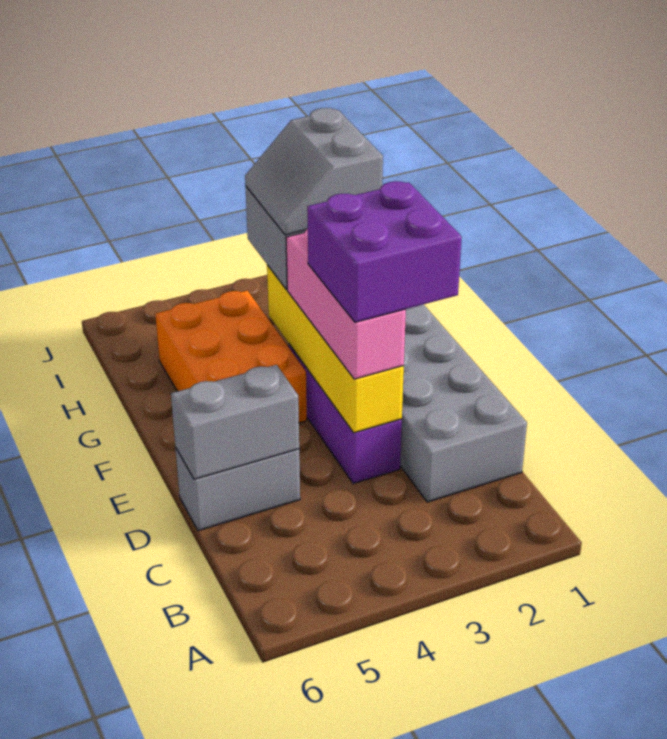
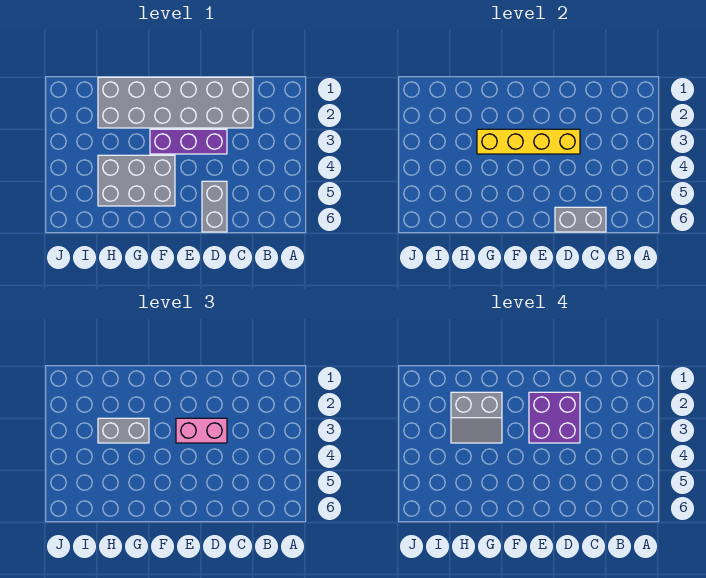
pink 1x3 brick [286,229,406,379] -> pink 1x2 brick [176,418,227,443]
grey 1x2 brick [171,365,299,479] -> grey 1x2 brick turned to [555,207,606,232]
orange 2x3 brick [155,290,307,423] -> grey 2x3 brick [98,155,175,206]

